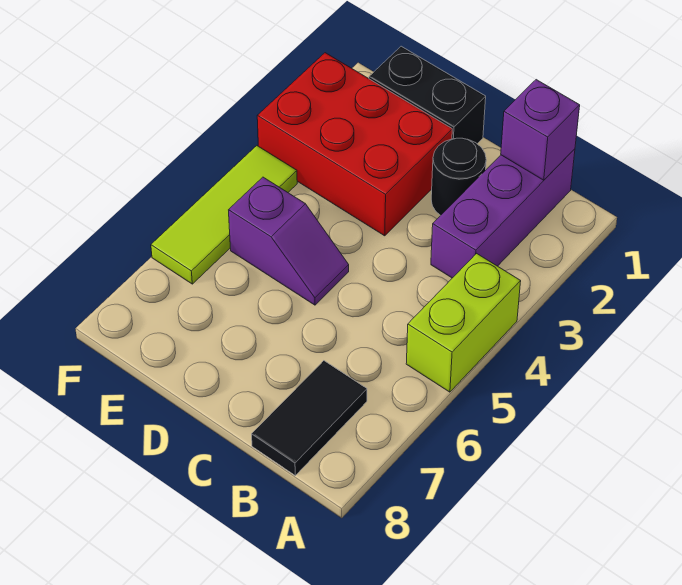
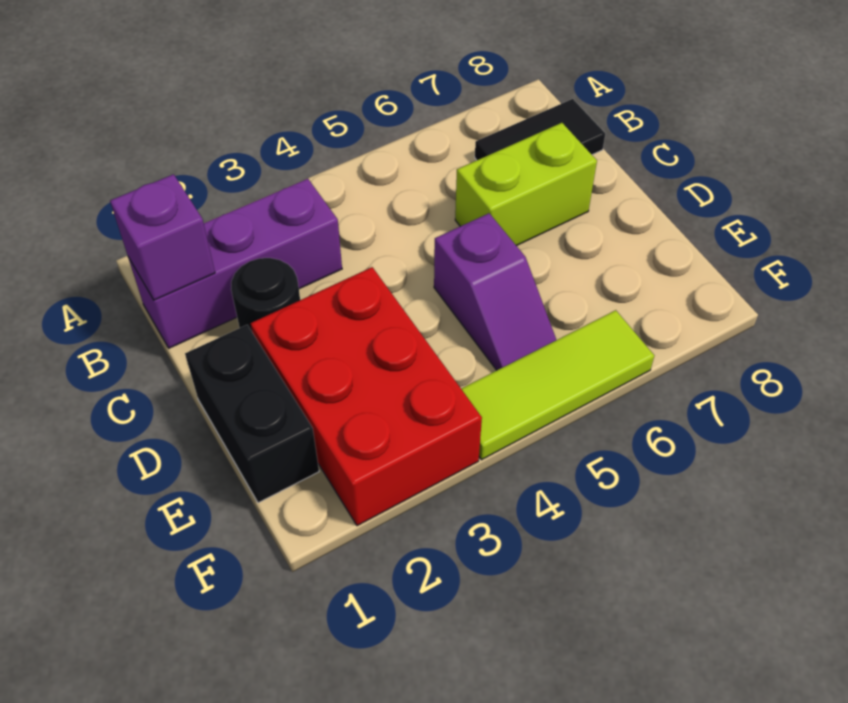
lime 1x2 brick [406,254,521,392] -> lime 1x2 brick moved to [455,123,597,246]
purple 1x2 slope [229,177,349,305] -> purple 1x2 slope turned to [434,213,556,370]

